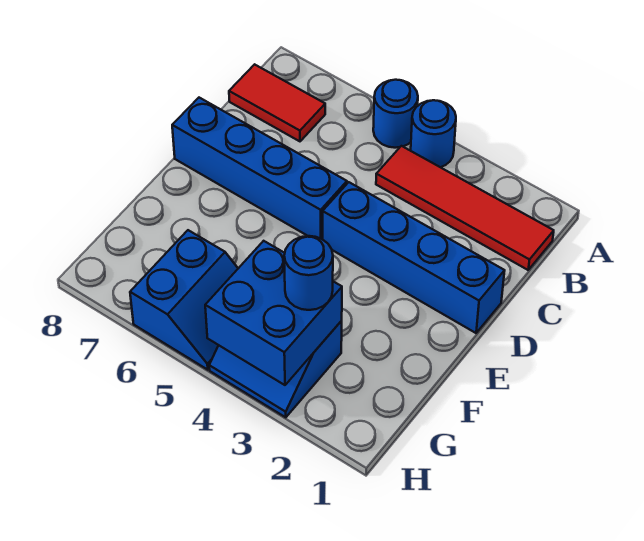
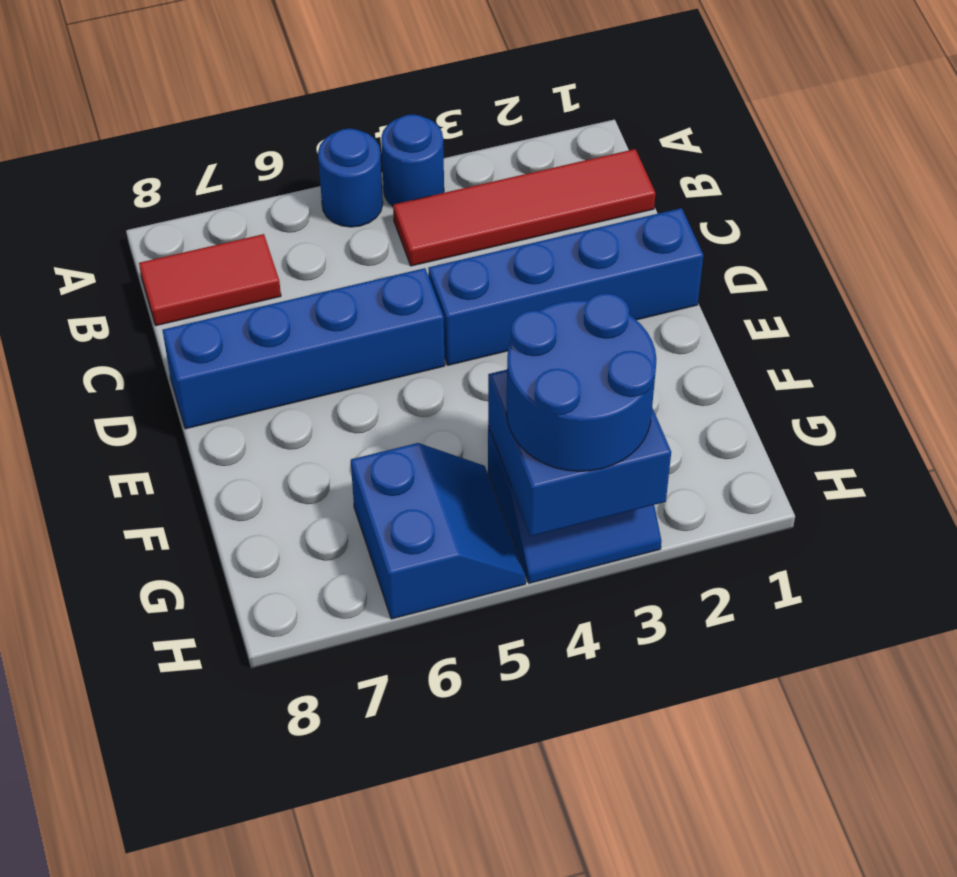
blue 1x1 round brick [284,236,333,310] -> blue 2x2 round brick [507,293,656,471]

